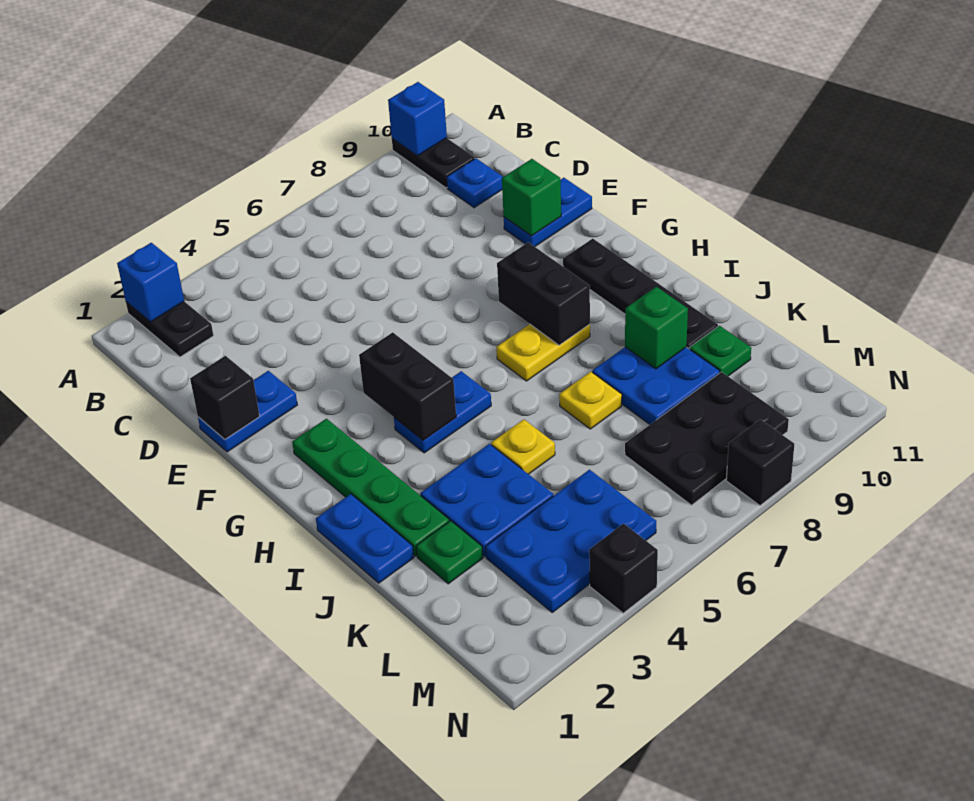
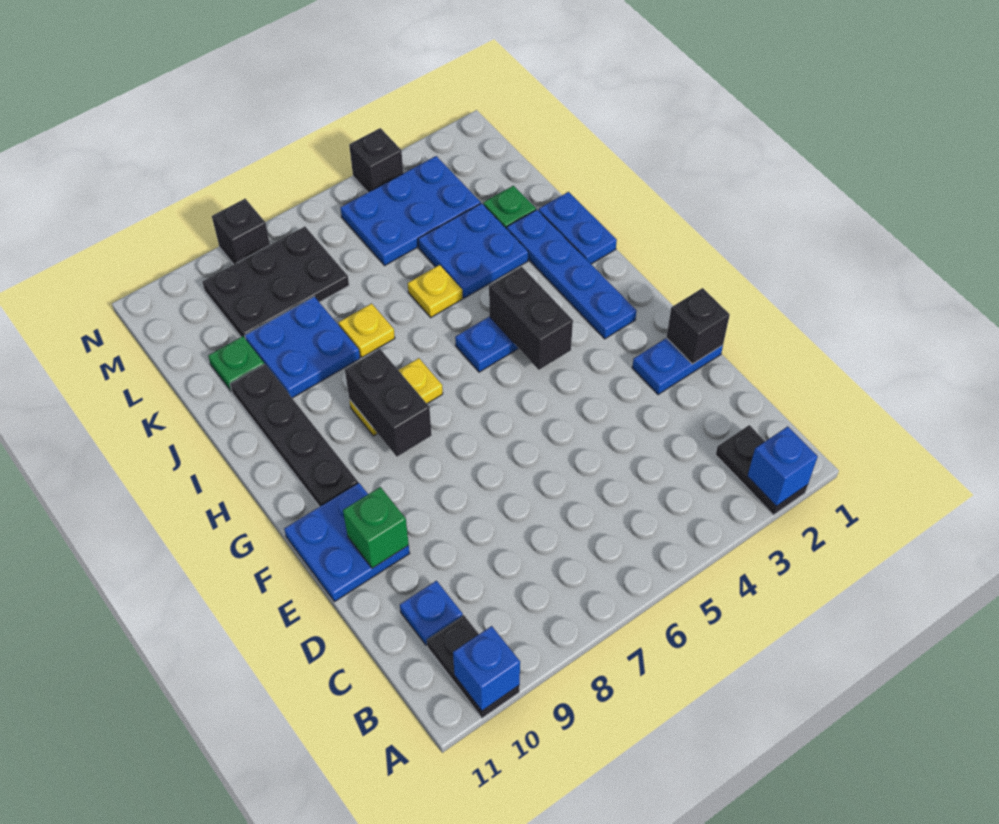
blue 1x2 plate [504,178,592,247] -> blue 2x2 plate [284,483,410,602]
green 1x4 plate [292,419,449,556] -> blue 1x4 plate [507,210,637,339]
green 1x1 brick [625,287,688,369] -> none

